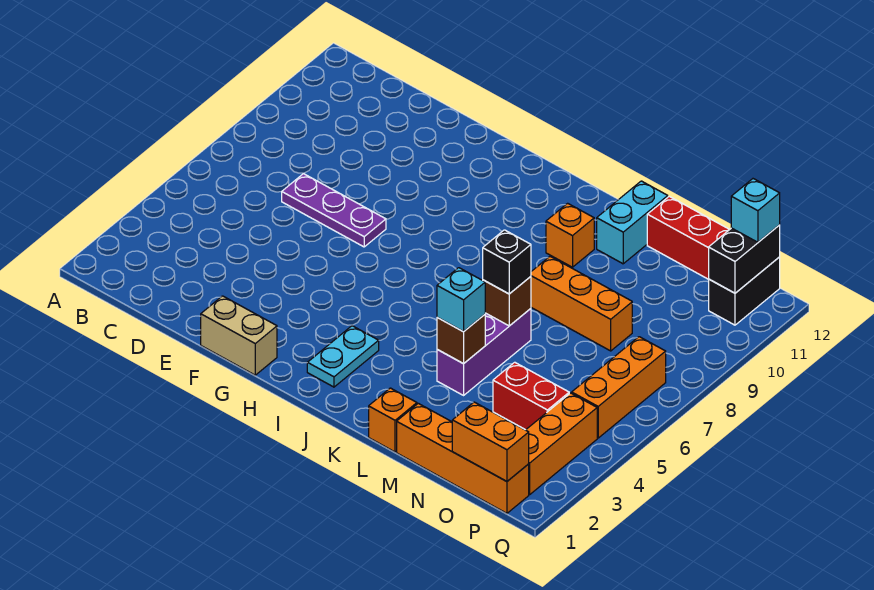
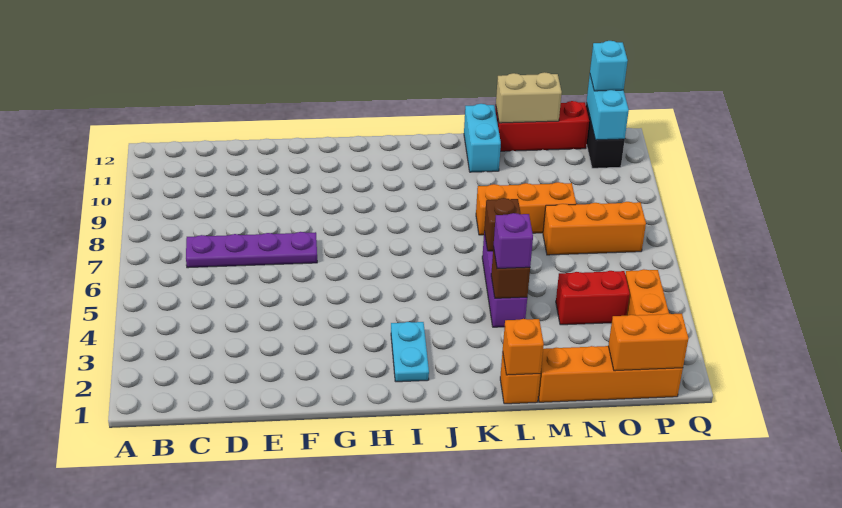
purple 1x3 plate [282,174,386,247] -> purple 1x4 plate [186,232,317,268]
tan 1x2 brick [201,296,277,375] -> tan 1x2 brick moved to [496,72,562,123]
orange 1x1 brick [546,203,594,267] -> orange 1x1 brick moved to [503,319,544,375]
cyan 1x1 brick [437,268,485,332] -> purple 1x1 brick [493,213,533,269]
black 1x1 brick [483,230,531,294] -> none
orange 1x3 brick [572,337,666,438] -> orange 1x3 brick turned to [543,202,646,255]
black 1x2 brick [709,225,780,293] -> cyan 1x2 brick [587,76,629,140]

